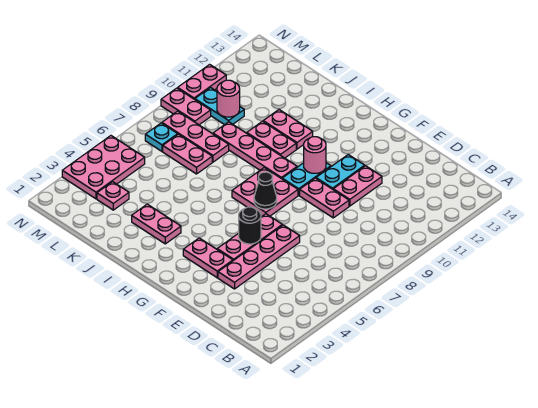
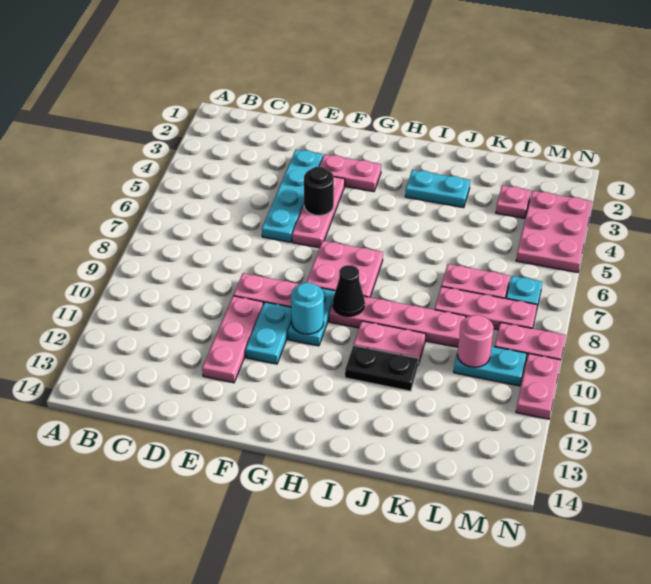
pink 1x4 plate [218,225,300,289] -> cyan 1x4 plate [262,150,323,242]
pink 1x2 plate [333,166,382,206] -> pink 1x3 plate [202,296,263,383]
black 1x1 cone [254,172,277,209] -> black 1x1 cone moved to [333,265,365,316]
pink 1x1 round brick [304,137,326,173] -> cyan 1x1 round brick [291,283,324,334]
pink 1x2 plate [132,204,181,244] -> cyan 1x2 plate [405,170,470,208]
pink 1x2 plate [263,110,313,149] -> black 1x2 plate [345,345,418,391]

